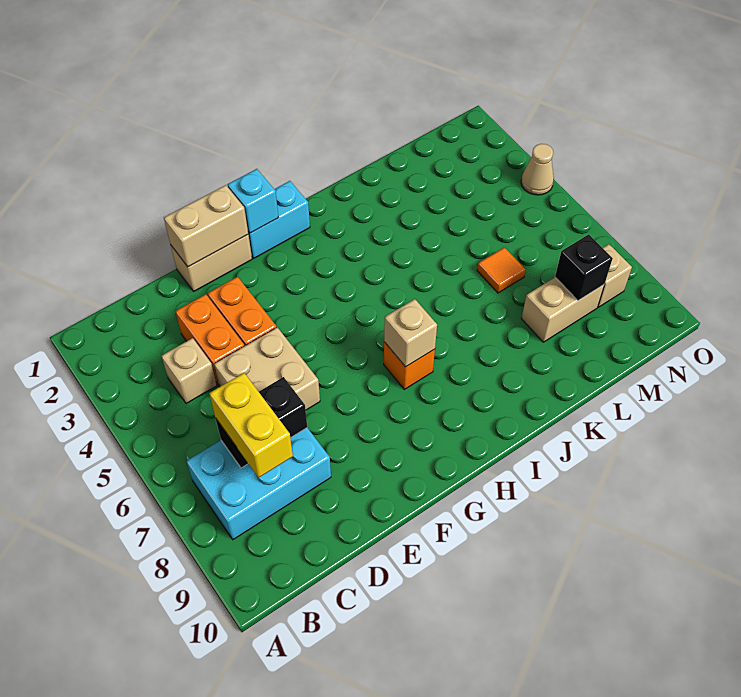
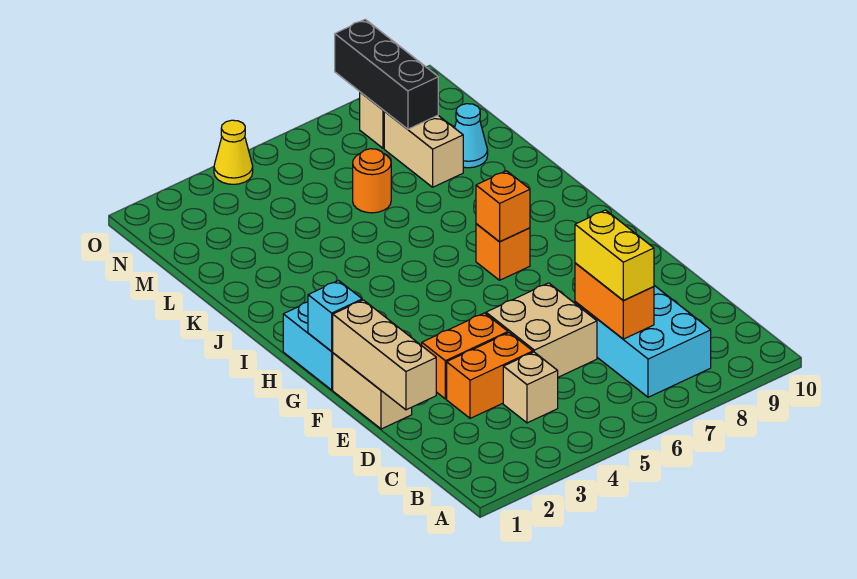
black 1x2 brick [216,377,307,468] -> orange 1x2 brick [575,263,654,339]
yellow 1x2 brick [209,373,293,477] -> yellow 1x2 brick turned to [575,210,654,300]
tan 1x2 brick [164,185,248,267] -> tan 1x3 brick [333,300,436,410]
tan 1x1 brick [384,299,437,367] -> orange 1x1 brick [476,171,530,242]
orange 1x1 tile [477,247,525,293] -> orange 1x1 round brick [353,149,391,213]
none -> cyan 1x1 cone [455,104,488,168]
black 1x1 brick [555,235,613,300] -> black 1x3 brick [335,19,438,129]
tan 1x1 cone [521,144,554,195] -> yellow 1x1 cone [214,120,253,184]

